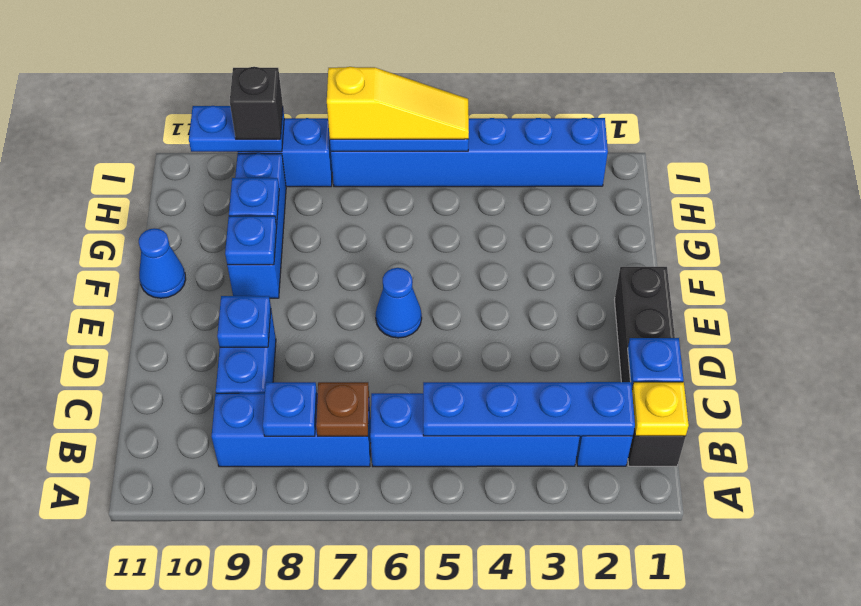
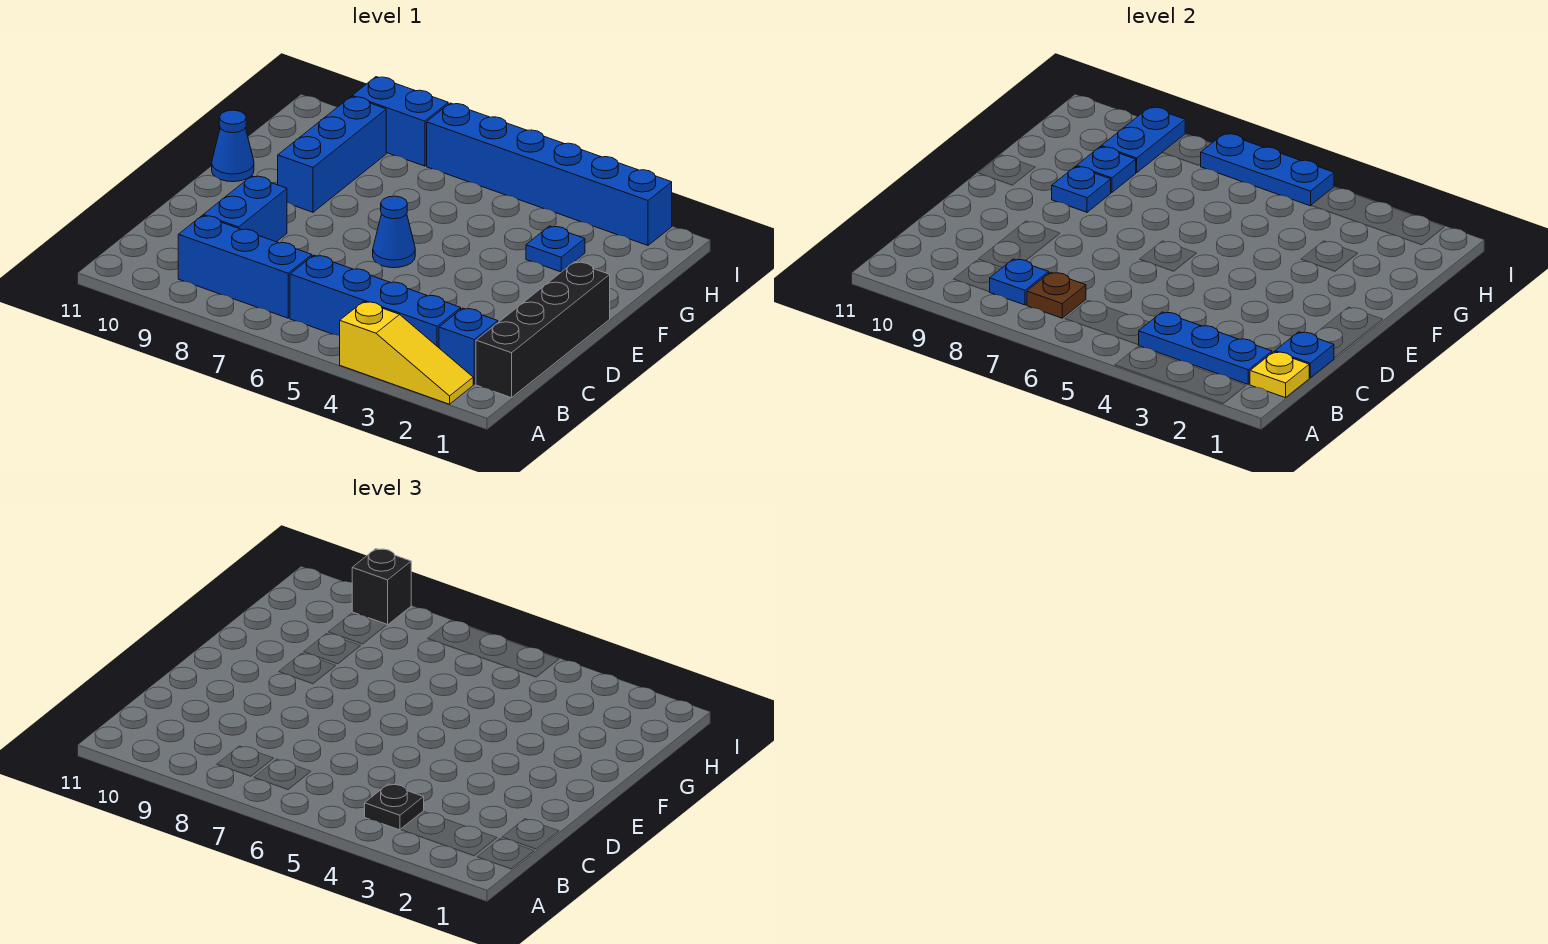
blue 1x4 plate [423,382,635,436] -> blue 1x3 plate [1139,312,1272,384]
none -> black 1x1 plate [365,784,424,830]
blue 1x1 plate [217,296,271,347] -> blue 1x1 plate moved to [526,226,585,272]
yellow 1x3 slope [327,67,469,139] -> yellow 1x3 slope moved to [340,302,473,404]
blue 1x2 plate [189,106,284,152] -> blue 1x2 plate turned to [1101,107,1185,173]

